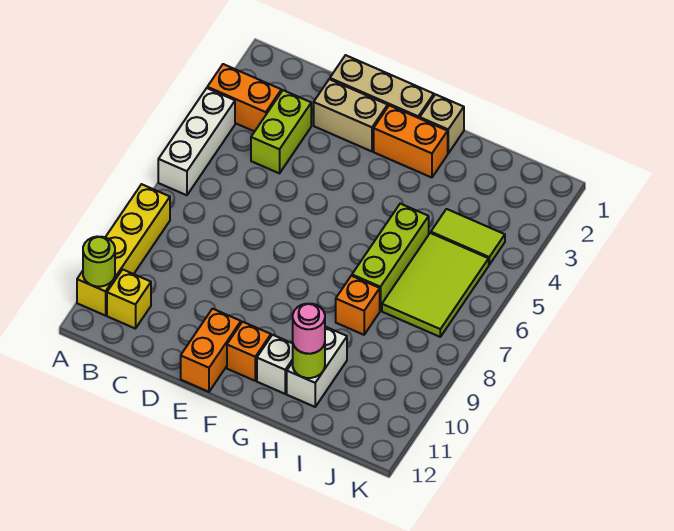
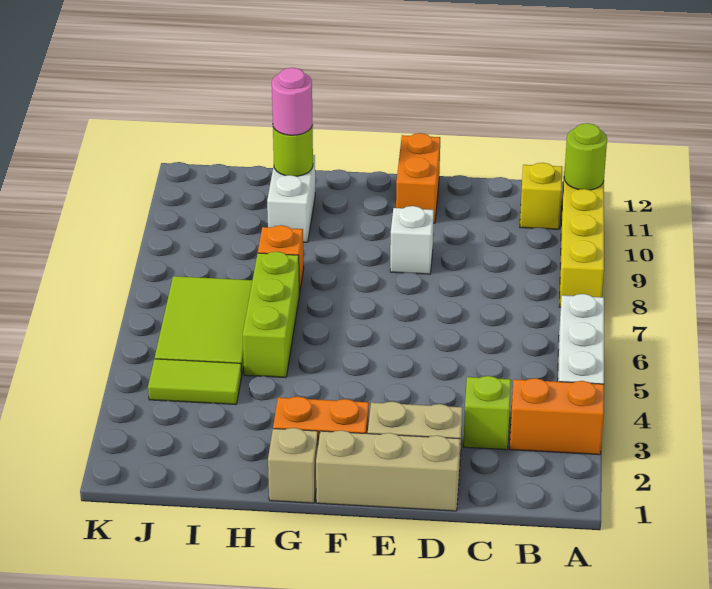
lime 1x2 brick [251,90,311,173] -> lime 1x1 brick [463,376,511,450]
orange 1x1 brick [227,322,271,381] -> none
white 1x1 brick [257,335,293,394] -> white 1x1 brick moved to [390,206,434,274]

